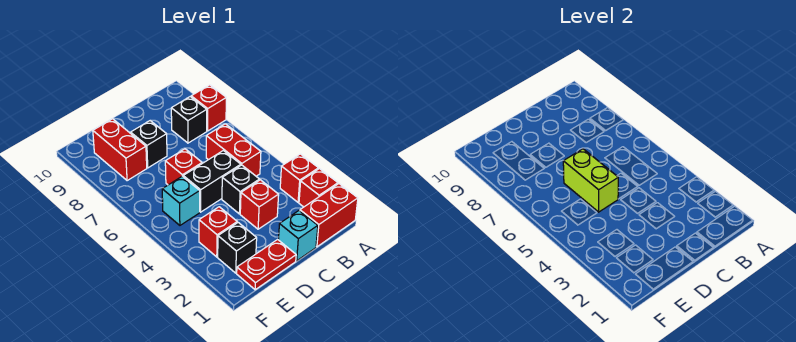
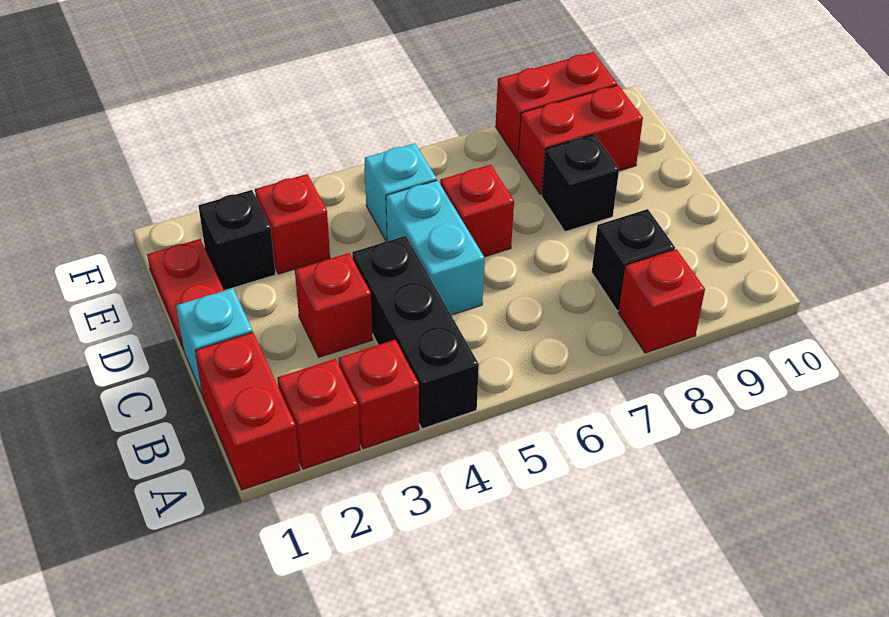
red 1x2 brick [206,124,261,176] -> red 1x2 brick moved to [496,52,617,159]
black 1x1 brick [222,165,260,214] -> black 1x3 brick [352,236,479,429]
black 1x2 brick [183,151,241,212] -> cyan 1x2 brick [386,180,485,315]
lime 1x2 brick [563,149,618,212] -> none

